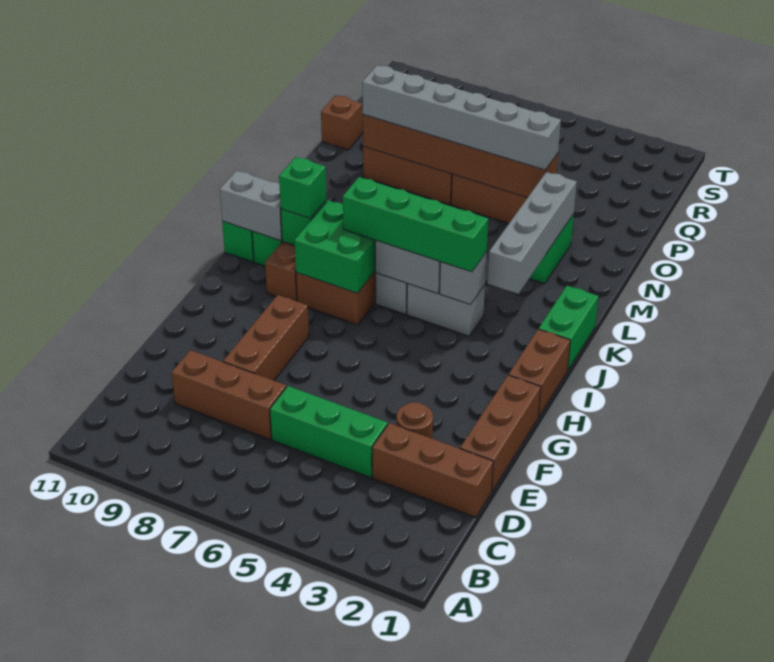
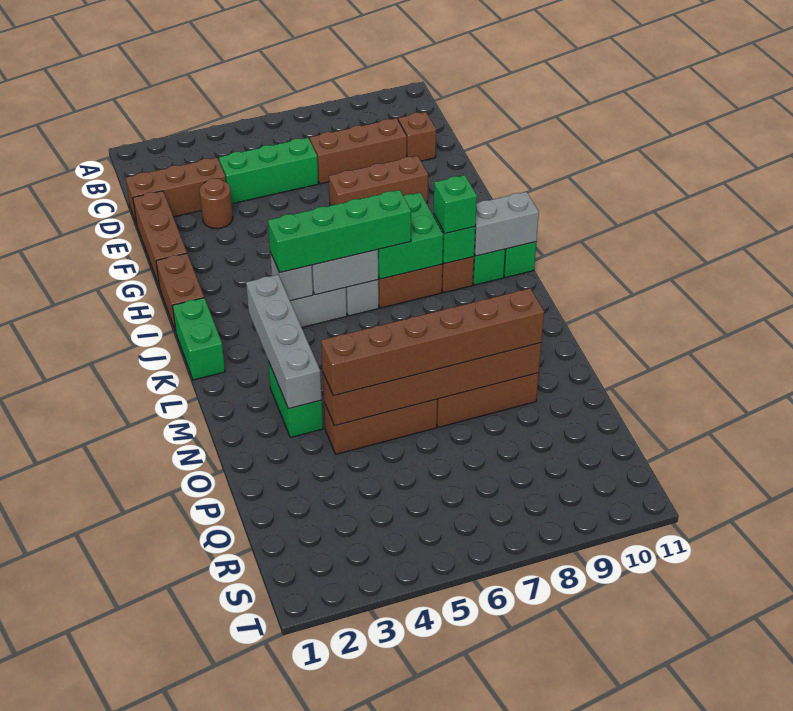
brown 1x3 brick [223,295,309,381] -> brown 1x3 brick turned to [329,156,428,206]
grey 1x6 brick [362,65,561,170] -> brown 1x6 brick [321,288,544,396]
brown 1x1 brick [321,95,363,150] -> brown 1x1 brick moved to [398,112,436,161]

